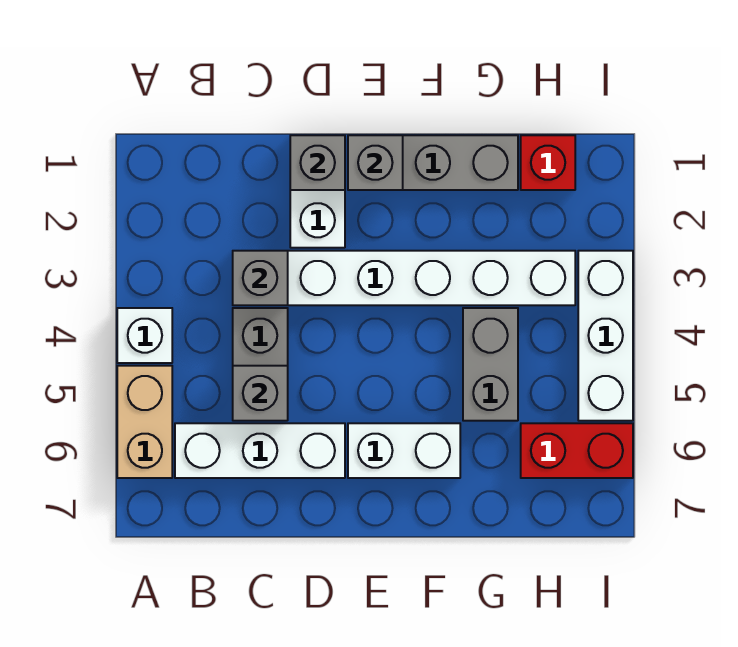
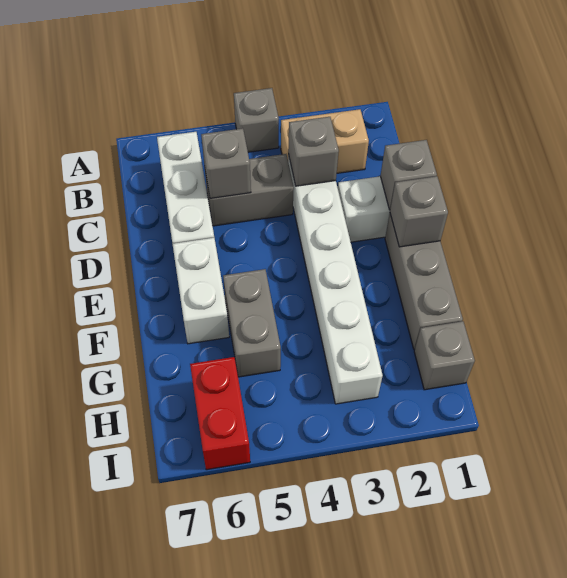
white 1x1 brick [117,308,172,363] -> grey 1x1 brick [234,88,279,152]
tan 1x2 brick [117,366,172,478] -> tan 1x2 brick moved to [281,109,369,173]
grey 1x2 brick [463,308,518,421] -> grey 1x2 brick turned to [223,269,281,377]
red 1x1 brick [521,135,575,190] -> grey 1x1 brick [414,321,475,390]
white 1x3 brick [578,251,633,421] -> none

